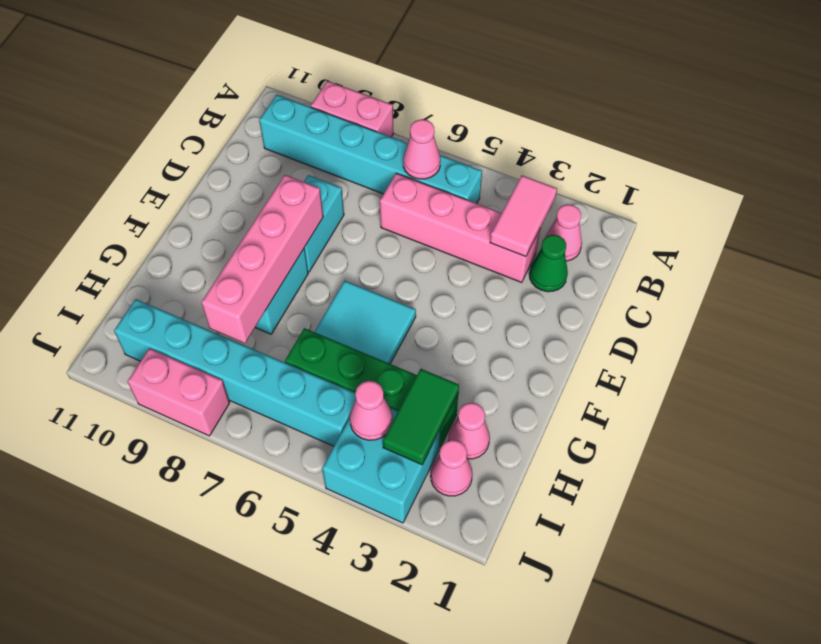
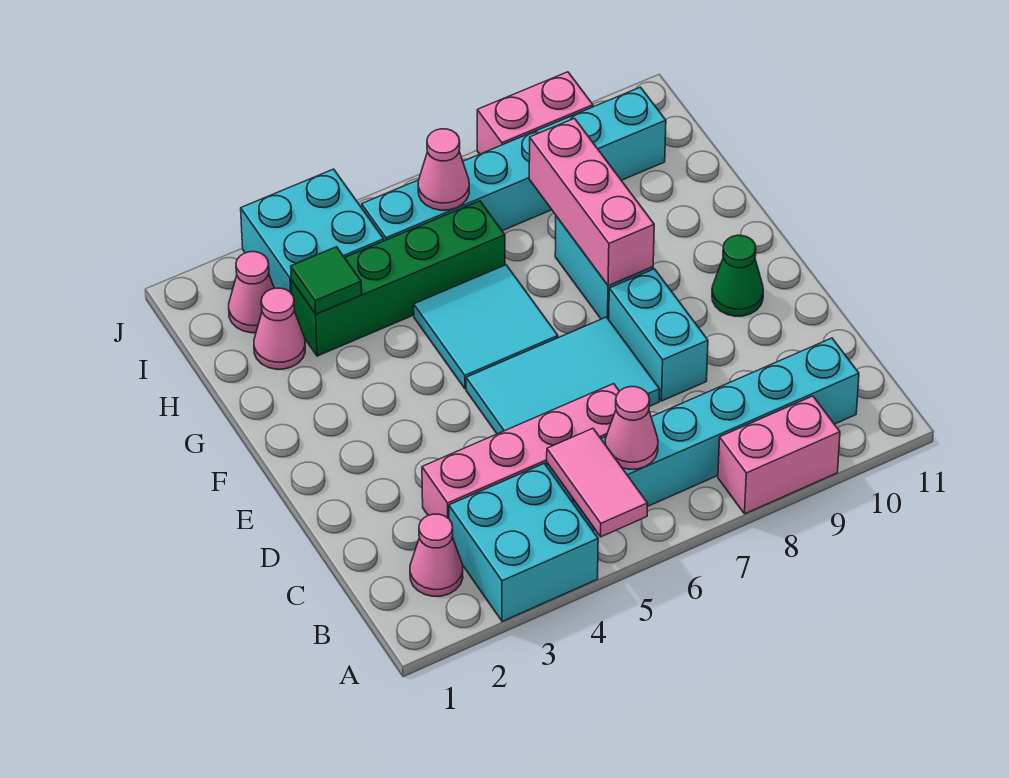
none -> cyan 2x2 brick [449,464,598,621]
pink 1x2 tile [490,175,557,257] -> pink 1x2 tile moved to [547,428,648,537]
green 1x1 cone [529,235,568,292] -> green 1x1 cone moved to [712,235,763,316]
none -> cyan 2x3 tile [466,317,660,434]
pink 1x4 brick [201,175,323,343] -> pink 1x3 brick [529,118,654,286]
green 1x2 tile [383,369,459,465] -> green 1x1 tile [291,247,362,314]
pink 1x1 cone [350,381,392,440] -> pink 1x1 cone moved to [418,129,469,210]

